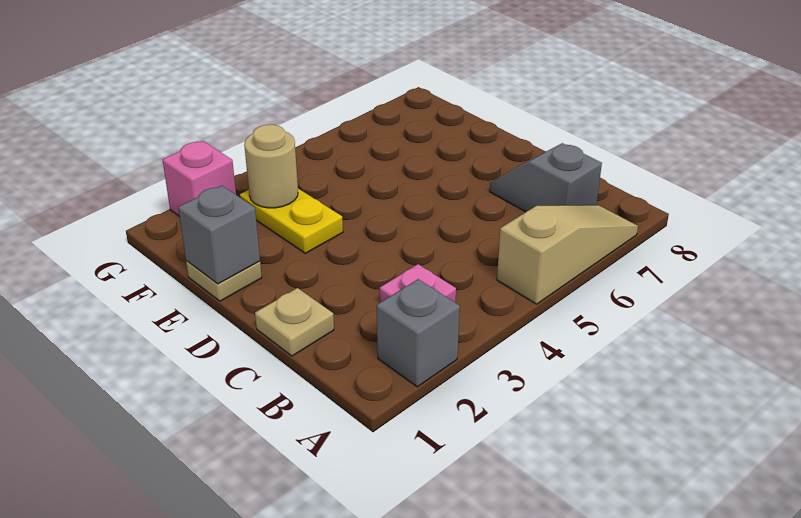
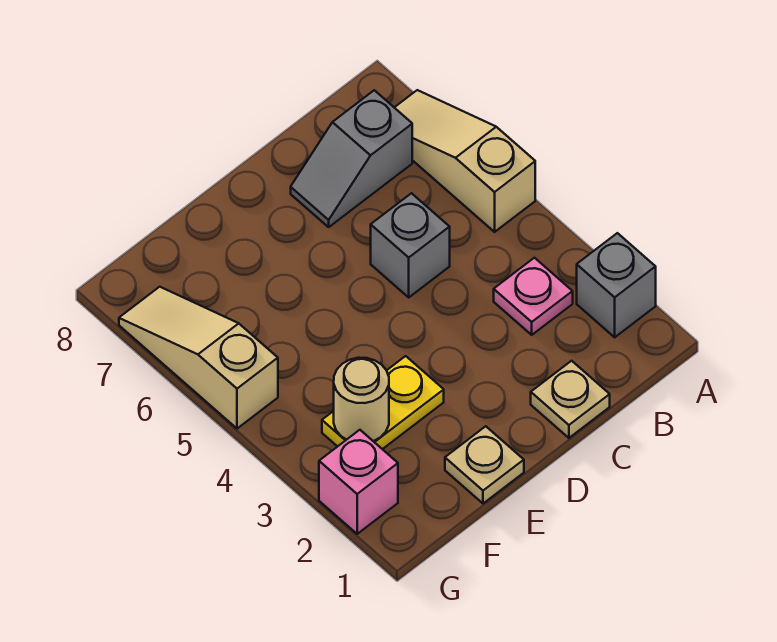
grey 1x1 brick [178,186,260,284] -> grey 1x1 brick moved to [371,193,450,297]
none -> tan 1x3 slope [119,287,278,429]

